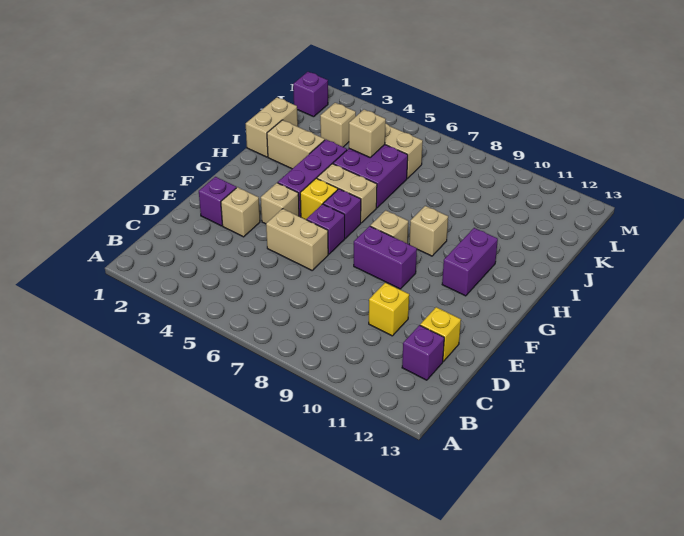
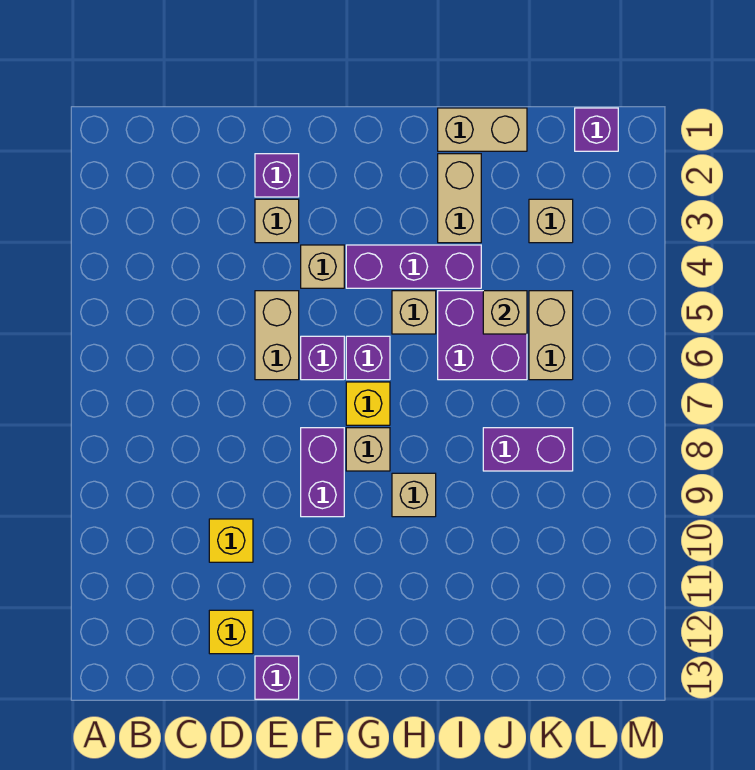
purple 1x1 brick [402,325,444,380] -> purple 1x1 brick moved to [255,656,299,699]
yellow 1x1 brick [300,178,338,220] -> yellow 1x1 brick moved to [346,382,390,425]
purple 1x2 brick [442,228,498,296] -> purple 1x2 brick moved to [483,428,573,471]
tan 1x2 brick [317,164,377,223] -> tan 1x1 brick [392,291,436,334]

